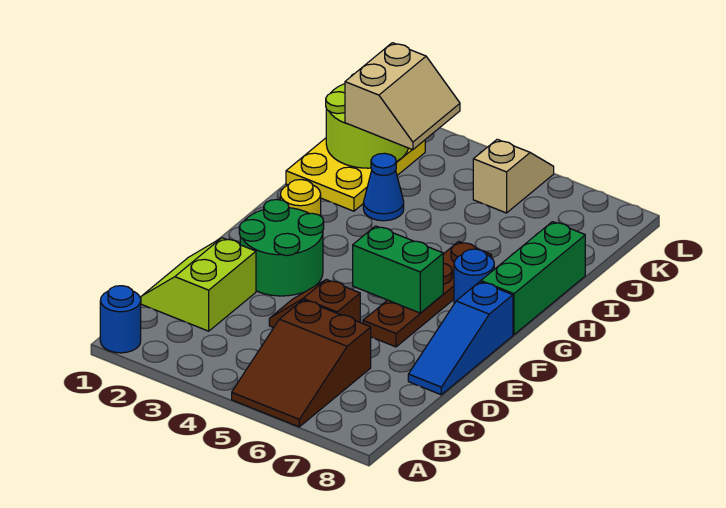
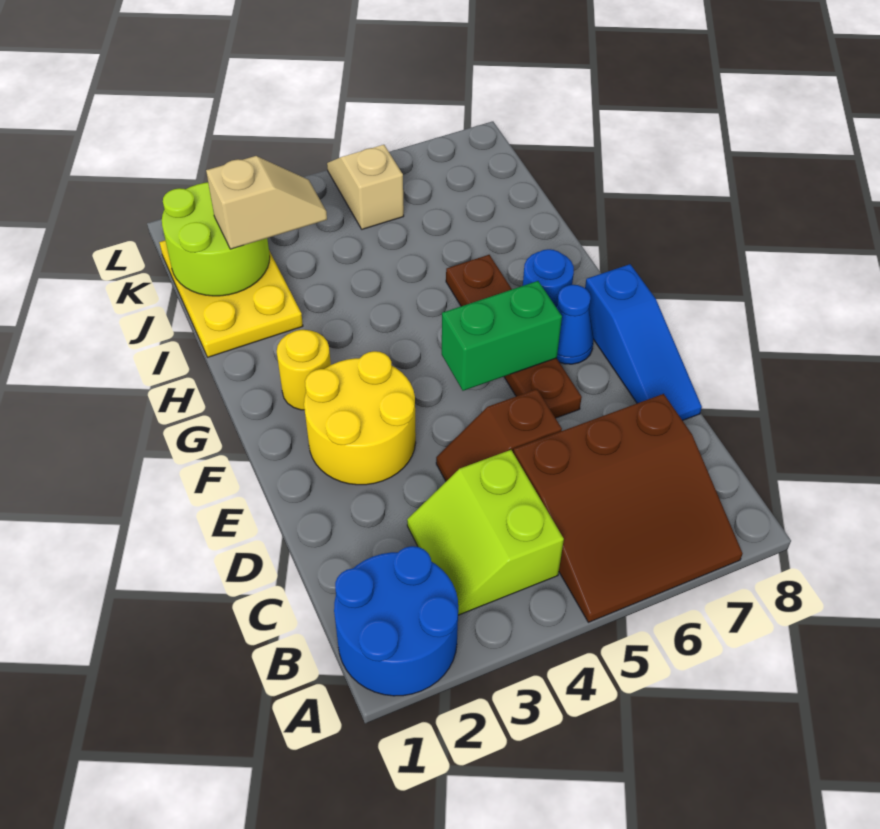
blue 1x1 round brick [100,286,141,353] -> blue 2x2 round brick [334,546,458,696]
brown 2x3 slope [232,300,371,427] -> brown 3x3 slope [513,394,743,622]
lime 2x2 slope [141,238,256,331] -> lime 2x2 slope moved to [407,450,564,615]
green 2x2 round brick [239,199,324,296] -> yellow 2x2 round brick [304,351,416,485]
green 1x3 brick [481,222,585,335] -> none
blue 1x1 cone [363,153,404,221] -> blue 1x1 cone moved to [556,285,593,364]
tan 2x2 slope [345,43,460,150] -> tan 1x2 slope [206,156,327,249]

